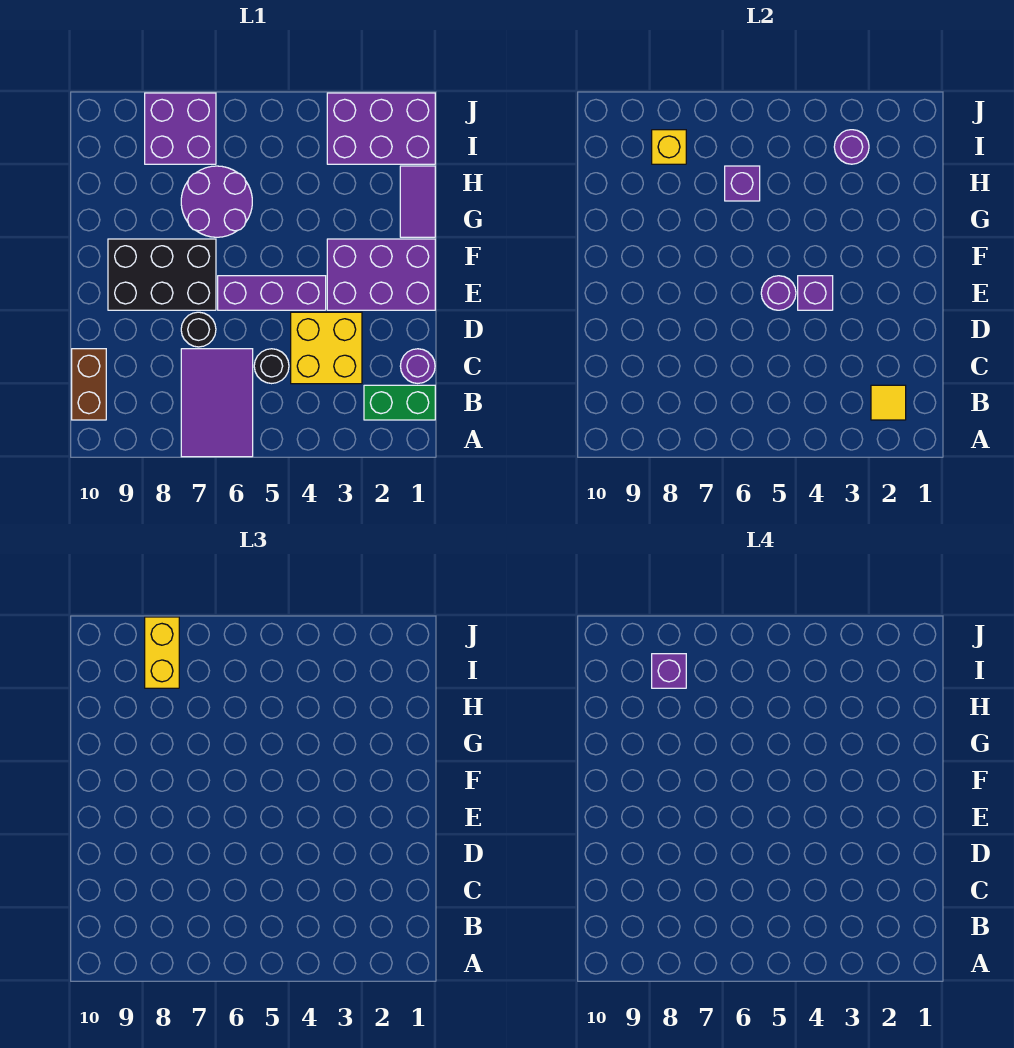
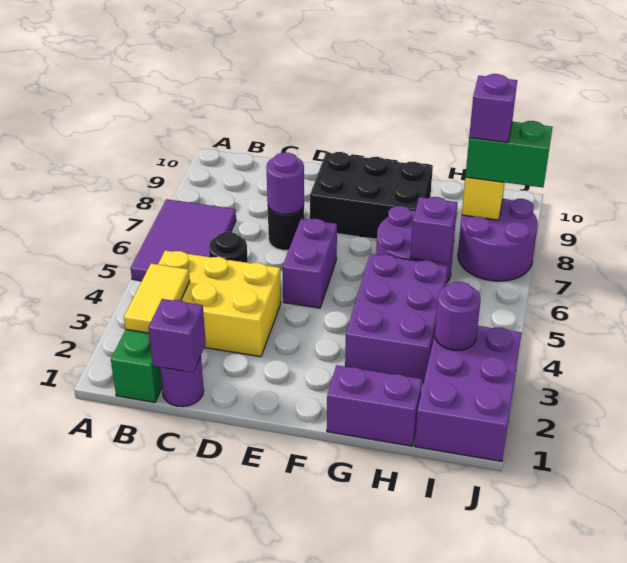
purple 2x3 tile [181,349,253,457] -> purple 2x3 tile turned to [131,199,236,281]
yellow 1x1 tile [871,385,906,420] -> yellow 1x2 tile [124,264,190,333]
brown 1x2 brick [72,349,106,420] -> none
yellow 2x2 brick [291,312,362,384] -> yellow 2x3 brick [158,250,281,357]
purple 2x3 brick [327,239,435,310] -> purple 2x3 brick moved to [345,254,448,383]
purple 1x3 brick [218,276,326,310] -> purple 1x2 brick [283,219,337,308]
purple 1x1 brick [798,276,833,310] -> purple 1x1 brick moved to [148,299,206,372]
purple 1x1 round brick [761,276,796,310] -> purple 1x1 round brick moved to [266,153,304,214]
black 2x3 brick [108,239,216,310] -> black 2x3 brick turned to [310,152,433,239]
purple 1x2 tile [400,166,435,237] -> purple 1x2 brick [327,365,422,446]
purple 2x2 brick [145,93,216,164] -> purple 2x2 round brick [458,199,538,281]
yellow 1x2 brick [145,617,179,688] -> green 1x2 brick [465,121,553,188]

